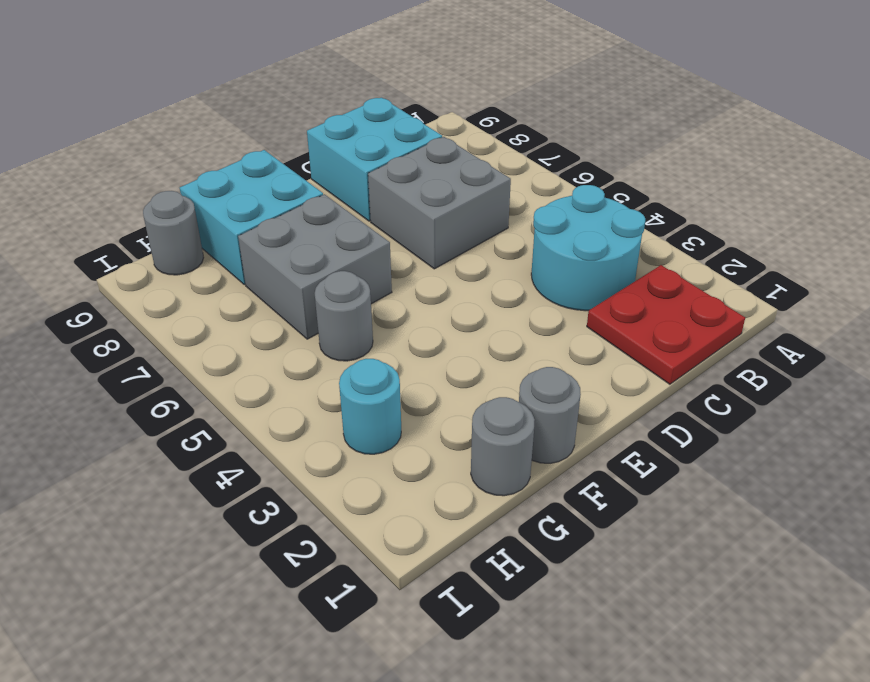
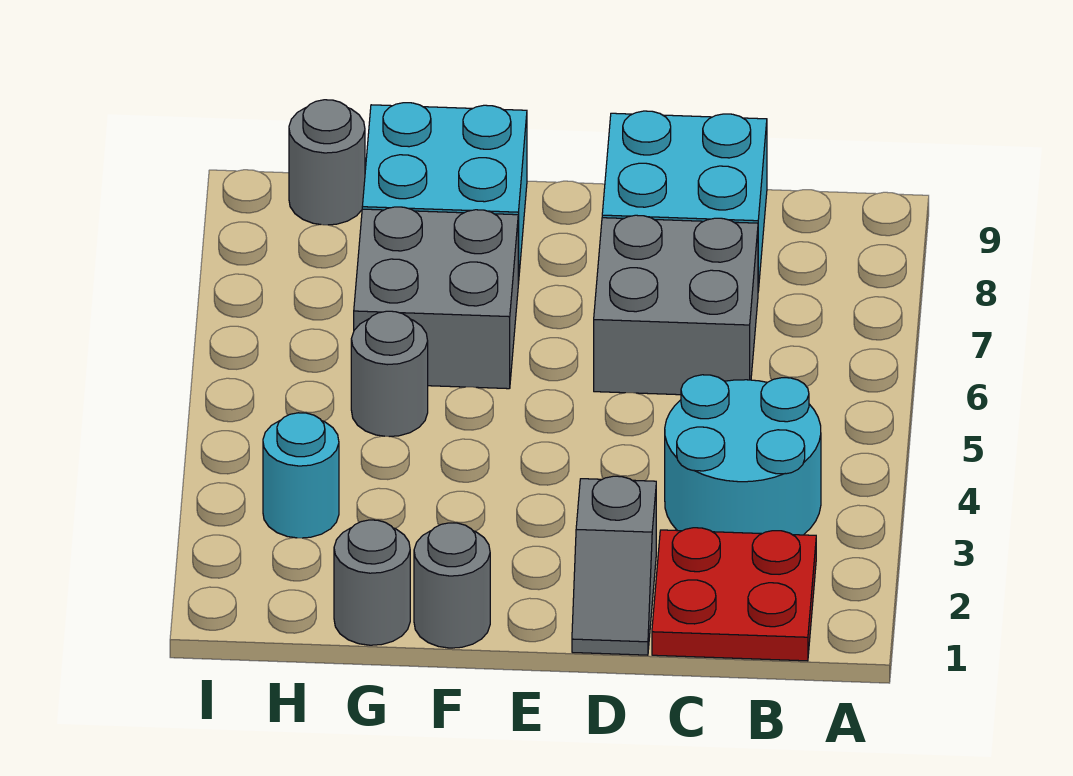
none -> grey 1x2 slope [572,476,656,655]

